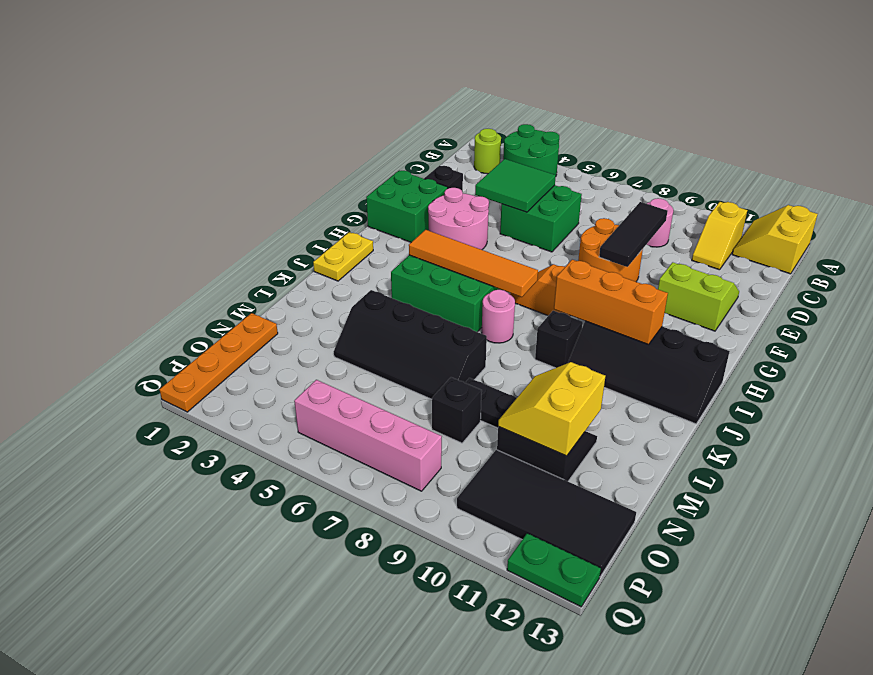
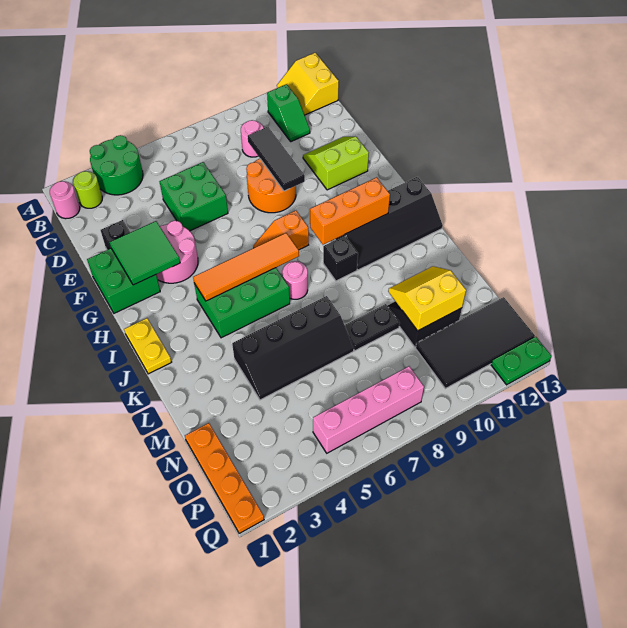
none -> pink 1x1 round brick [50,181,80,219]
yellow 1x2 slope [692,202,747,270] -> green 1x2 slope [267,84,310,142]
green 2x2 tile [475,159,556,212] -> green 2x2 tile moved to [110,221,180,285]
yellow 2x2 slope [498,362,605,456] -> yellow 2x2 slope turned to [388,266,466,331]
black 1x1 brick [432,377,482,443] -> none

